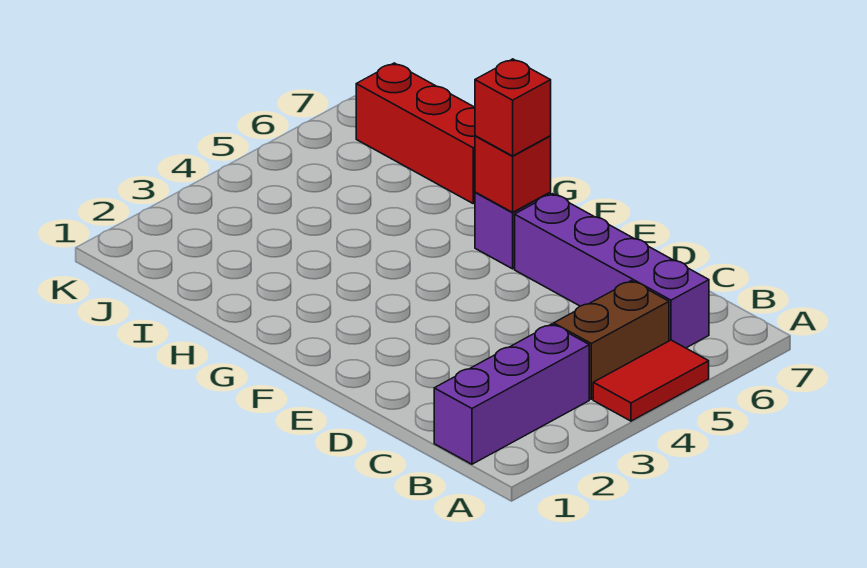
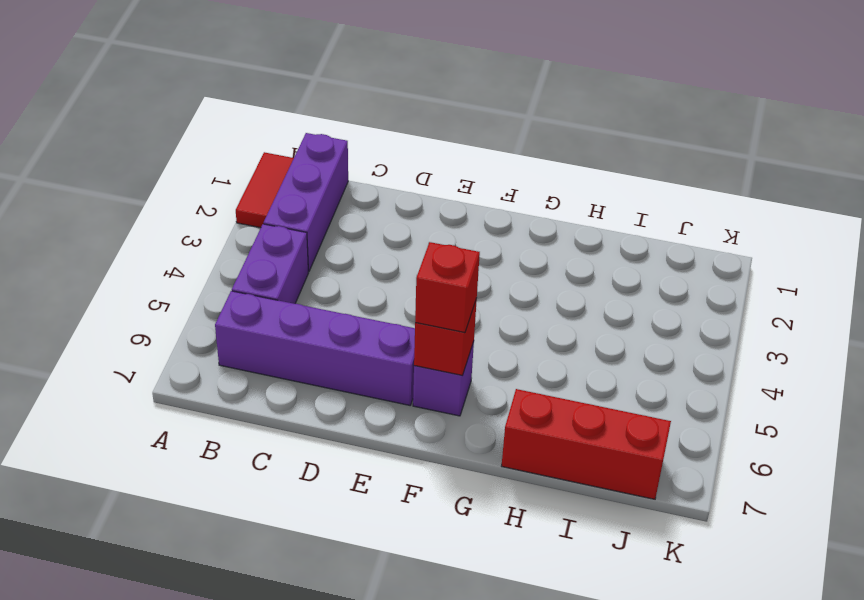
red 1x2 tile [593,340,709,421] -> red 1x2 tile moved to [236,152,294,228]
brown 1x2 brick [554,281,669,399] -> purple 1x2 brick [232,224,308,304]

